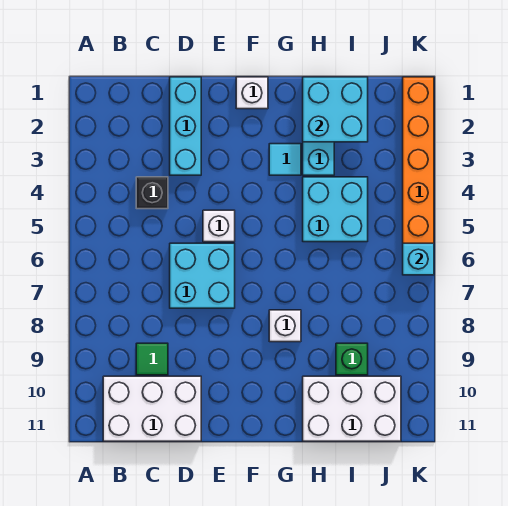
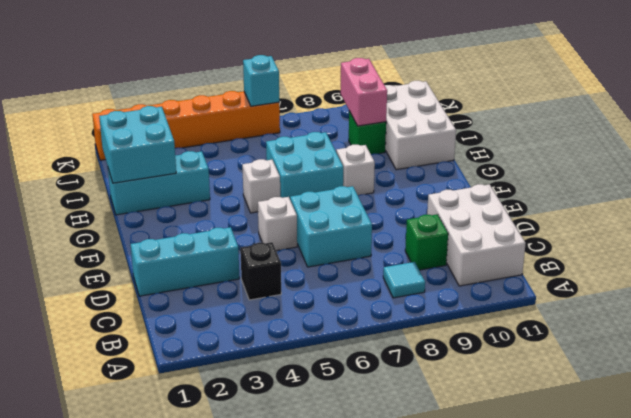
green 1x1 tile [136,343,168,375] -> green 1x1 brick [405,214,448,270]
white 1x1 brick [236,77,268,109] -> white 1x1 brick moved to [242,159,280,213]
cyan 1x1 tile [269,144,301,175] -> cyan 1x1 tile moved to [383,262,425,298]
cyan 2x2 brick [303,177,368,242] -> cyan 2x2 brick moved to [266,132,343,198]
none -> pink 1x2 brick [341,58,387,126]

